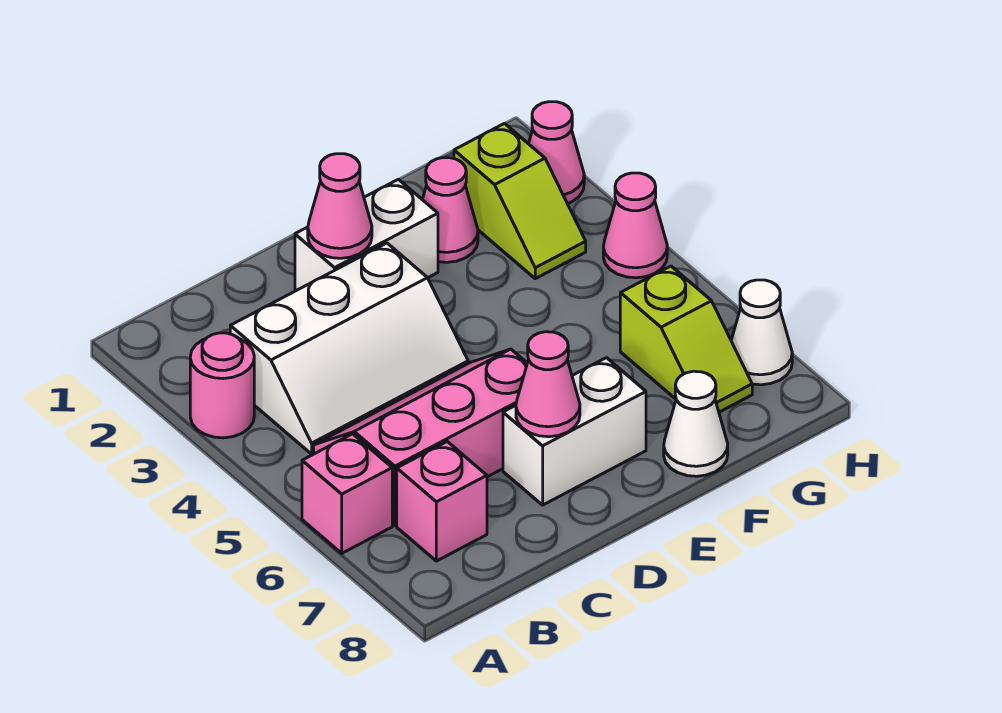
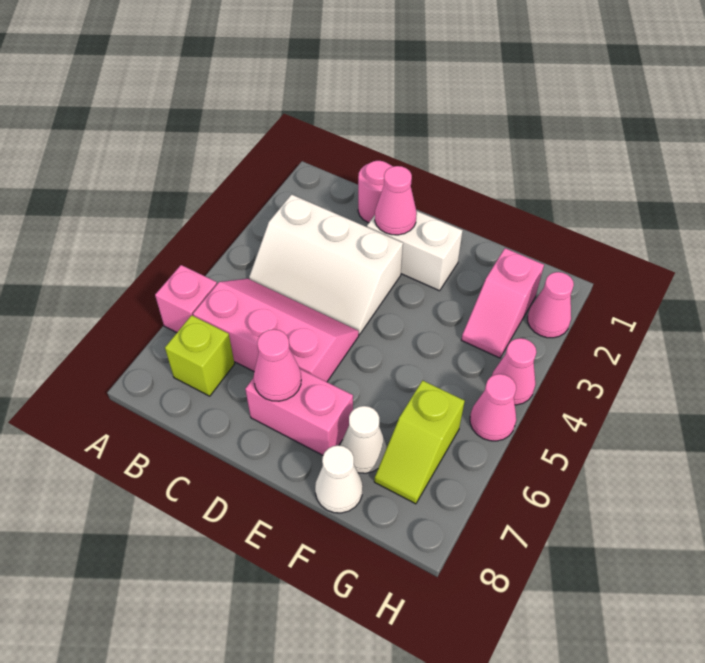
pink 1x1 round brick [190,333,254,438] -> pink 1x1 round brick moved to [358,161,393,223]
pink 1x1 brick [397,442,487,561] -> lime 1x1 brick [165,315,235,396]
white 1x2 brick [503,358,646,505] -> pink 1x2 brick [245,369,353,455]
pink 1x1 cone [422,158,478,262] -> pink 1x1 cone moved to [470,374,516,441]
lime 1x2 slope [454,124,586,279] -> pink 1x2 slope [461,248,544,358]
white 1x1 cone [731,280,792,385] -> white 1x1 cone moved to [341,406,387,473]

